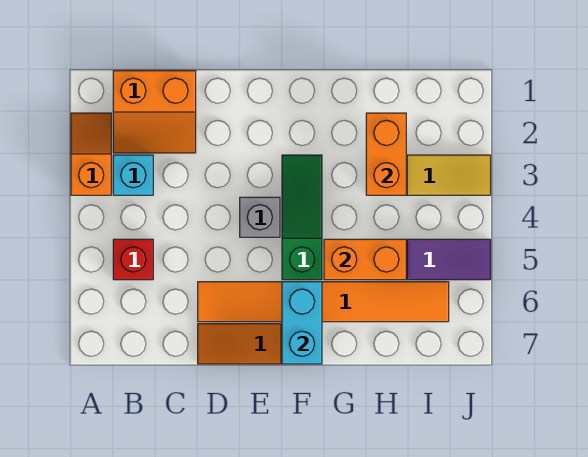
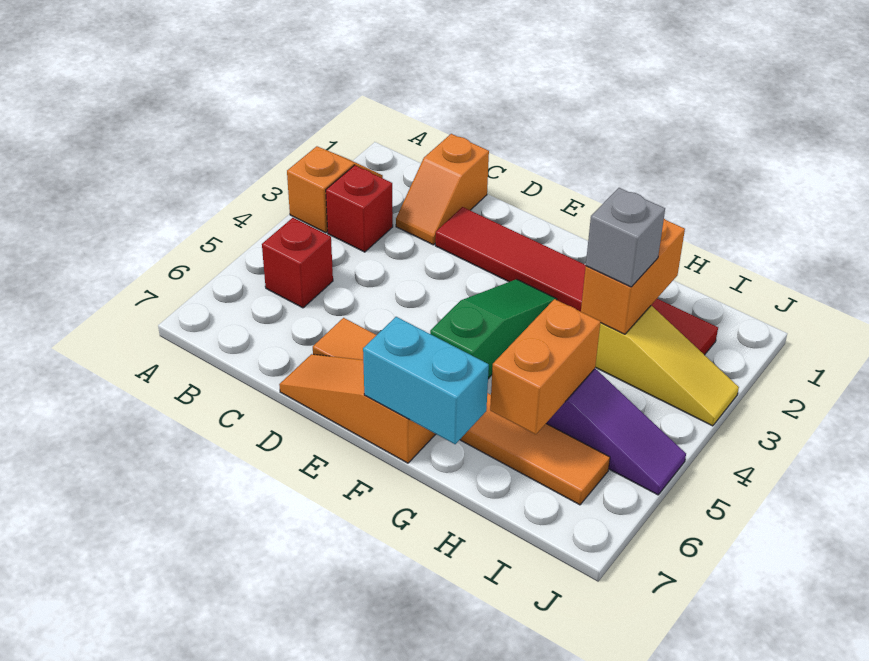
orange 2x2 slope [113,71,196,153] -> orange 1x2 slope [396,134,489,245]
cyan 1x1 brick [113,155,153,195] -> red 1x1 brick [326,165,393,252]
none -> red 1x6 tile [435,207,718,355]
grey 1x1 brick [240,197,280,237] -> grey 1x1 brick moved to [586,188,665,287]
cyan 1x2 brick [282,282,322,364] -> cyan 1x2 brick turned to [363,317,489,444]
orange 1x2 brick [324,239,406,280] -> orange 1x2 brick turned to [490,299,600,434]

